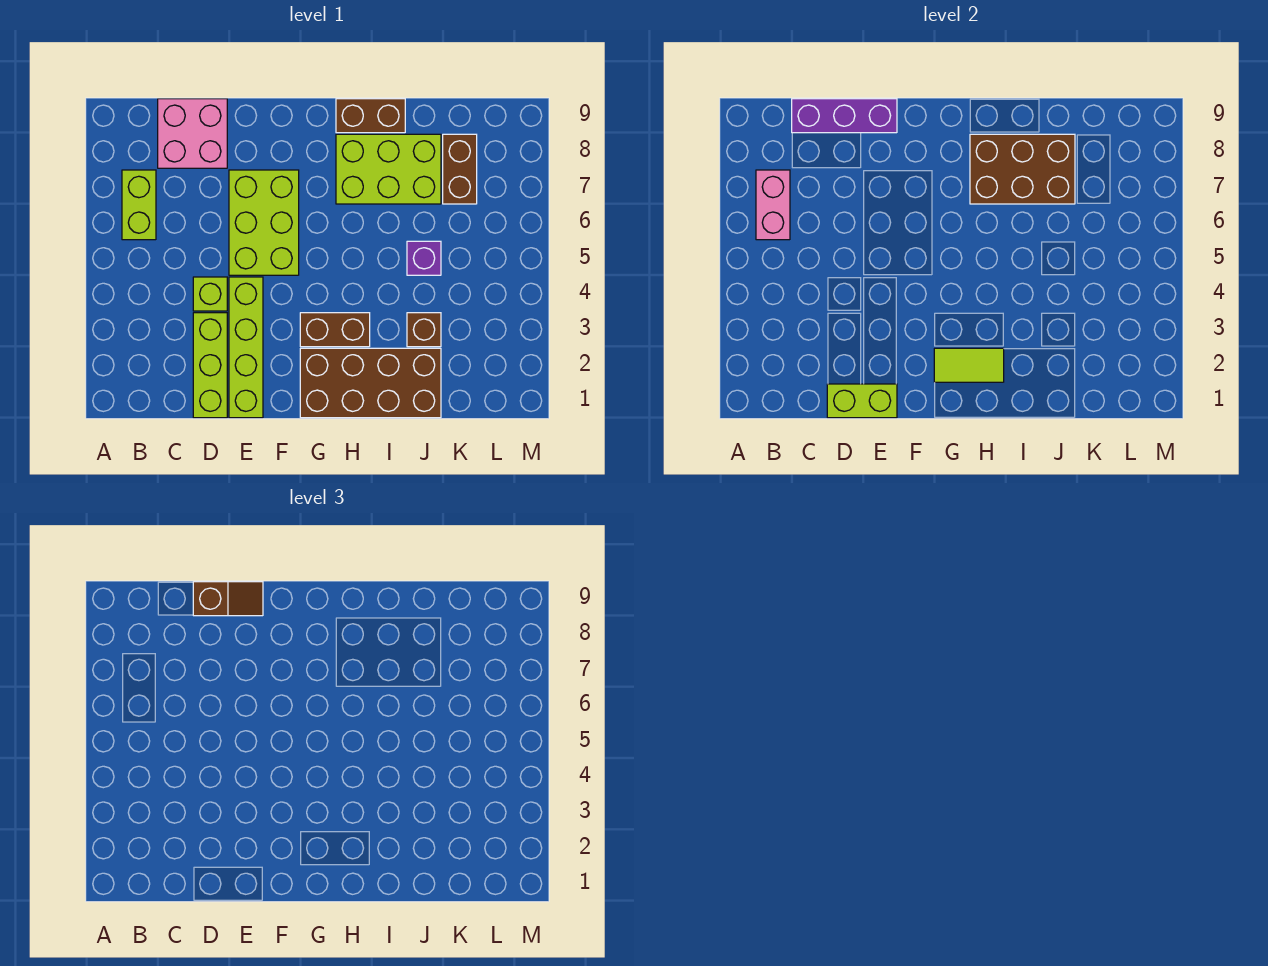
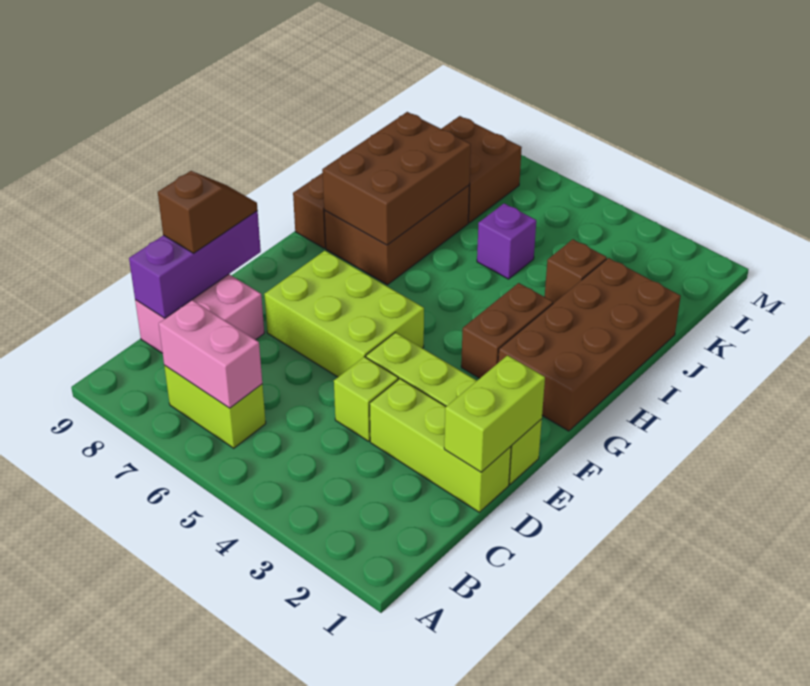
lime 1x2 tile [934,348,1004,382] -> none
lime 2x3 brick [336,134,441,204] -> brown 2x3 brick [324,185,469,285]
brown 1x2 brick [443,134,477,204] -> brown 2x2 brick [442,116,522,223]

